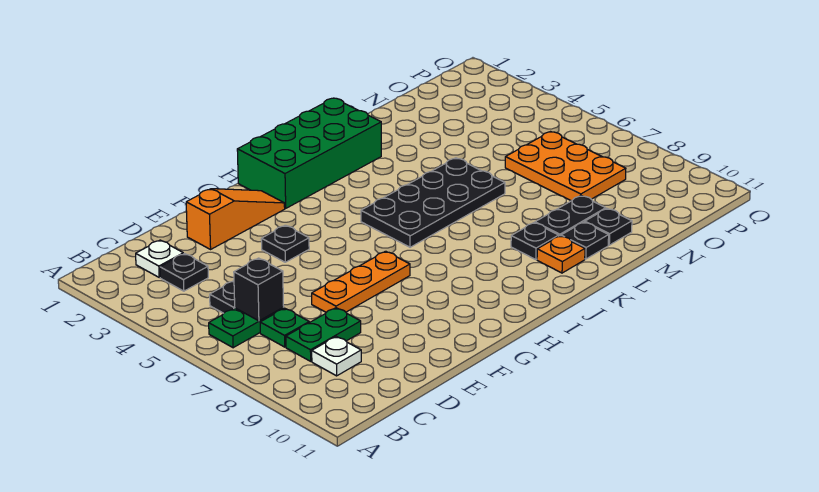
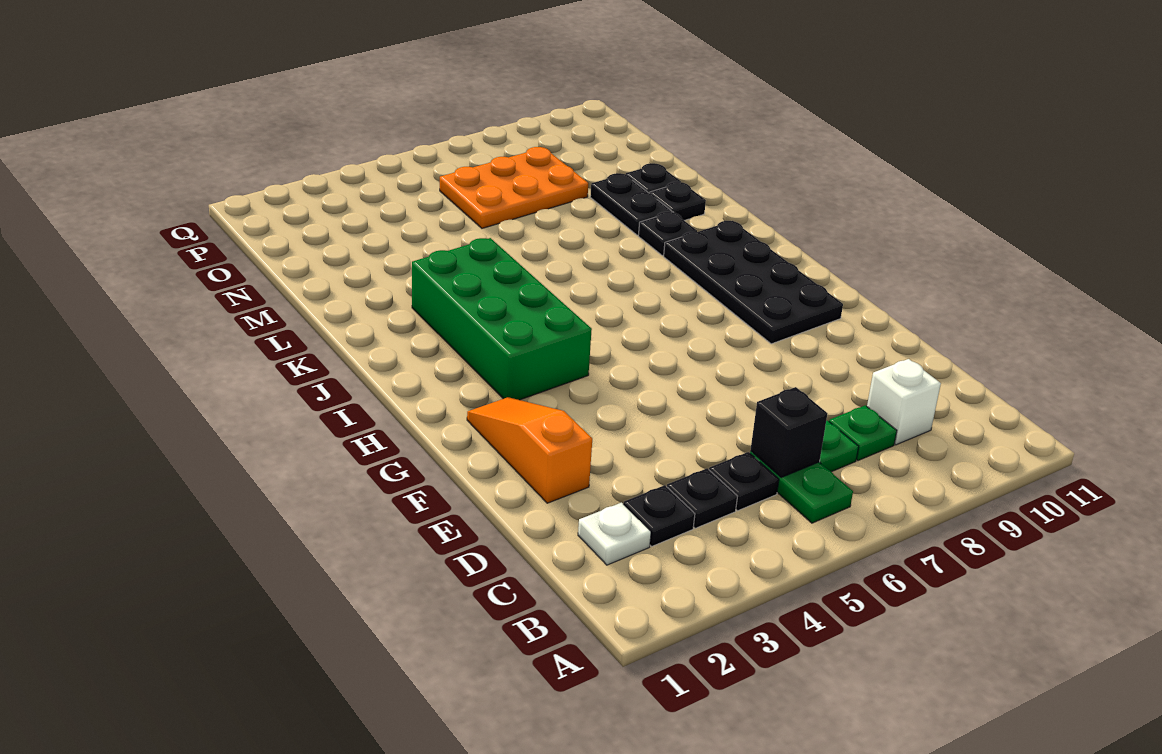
green 1x2 plate [286,308,361,361] -> green 1x1 plate [829,405,897,461]
white 1x1 plate [312,336,361,376] -> white 1x1 brick [867,359,941,445]
orange 1x3 plate [312,251,410,312] -> none
black 1x1 plate [261,225,309,262] -> black 1x1 plate moved to [667,468,738,528]
green 2x4 brick [237,98,381,208] -> green 2x4 brick moved to [412,238,592,400]
black 2x4 plate [361,158,505,247] -> black 2x4 plate moved to [664,221,843,344]
orange 1x1 plate [537,236,585,273] -> none

